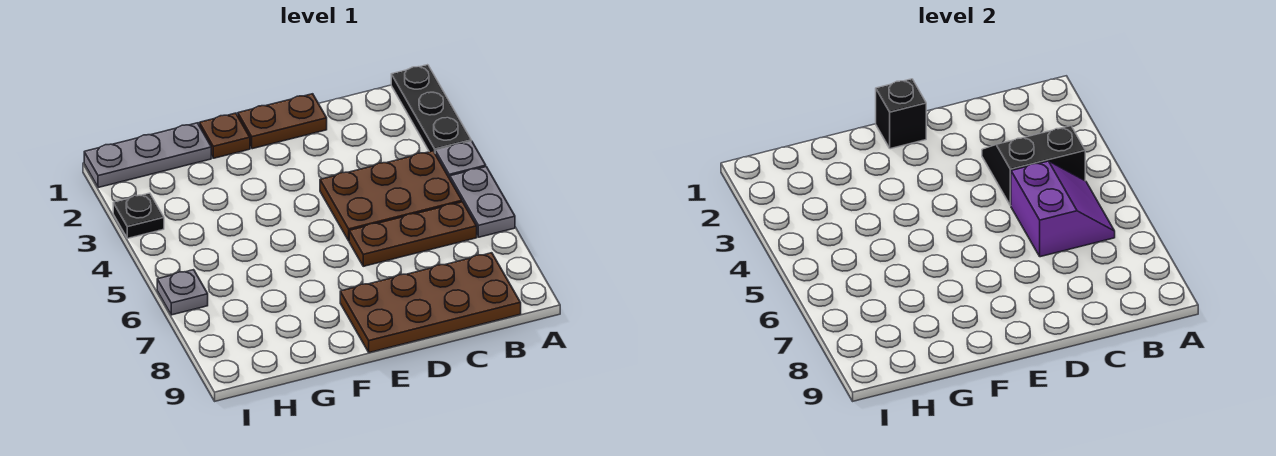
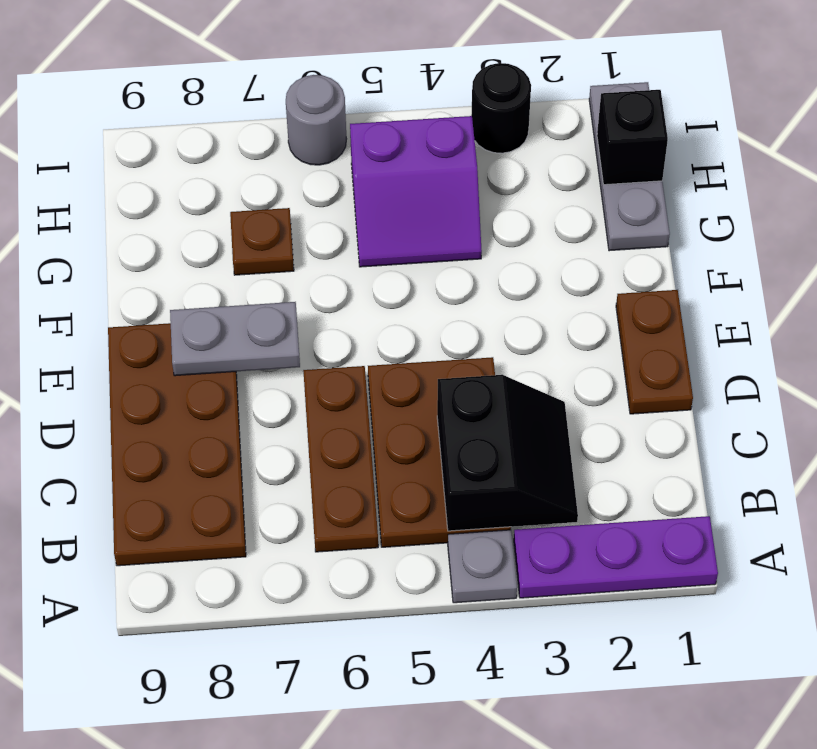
black 1x3 plate [391,65,471,152] -> purple 1x3 plate [514,516,718,598]
grey 1x2 plate [450,167,515,237] -> grey 1x2 plate moved to [170,302,300,376]
purple 2x2 slope [1011,161,1115,257] -> purple 2x2 slope moved to [350,116,482,267]
black 1x1 brick [876,79,926,149] -> black 1x1 brick moved to [597,90,668,185]
brown 1x1 plate [199,113,250,158] -> brown 1x1 plate moved to [230,208,294,275]
black 1x1 plate [113,193,164,238] -> black 1x1 round brick [471,63,531,153]
grey 1x1 plate [157,270,208,315] -> grey 1x1 round brick [286,75,346,165]

